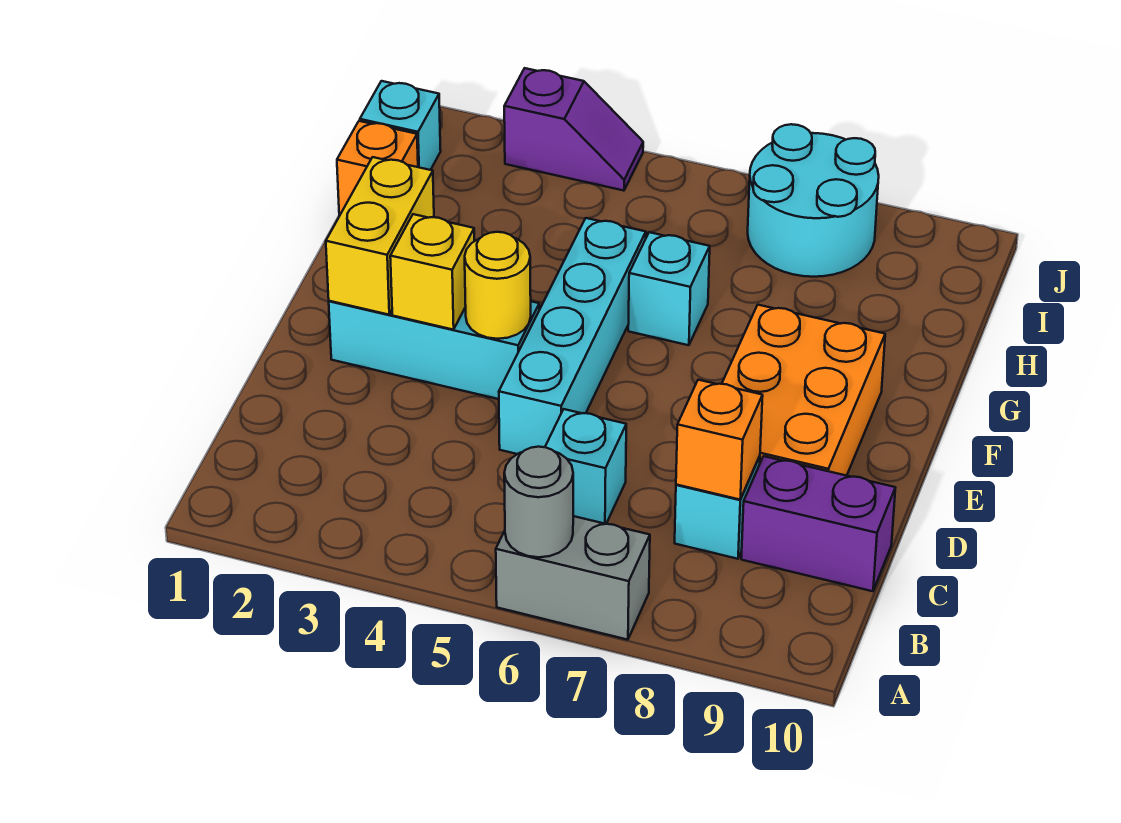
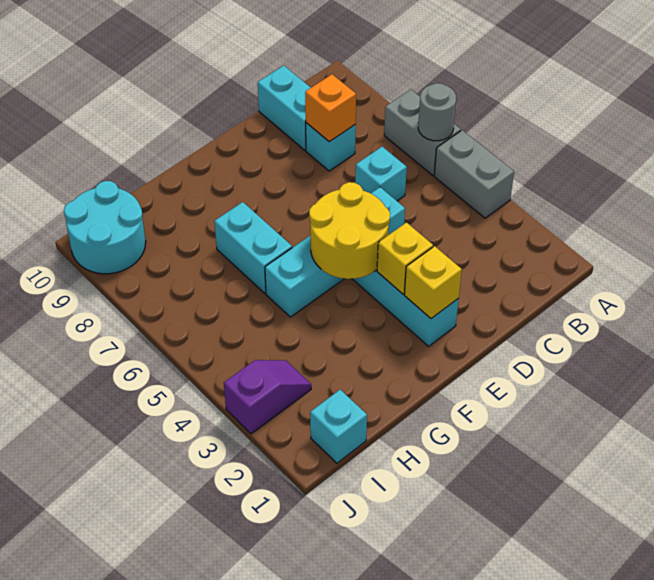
none -> grey 1x2 brick [434,130,514,218]
purple 1x2 brick [741,456,895,591] -> cyan 1x2 brick [258,66,311,150]
orange 2x3 brick [722,305,885,476] -> none
yellow 1x2 brick [326,157,434,315] -> yellow 1x1 brick [404,246,462,319]
yellow 1x1 round brick [465,232,531,339] -> yellow 2x2 round brick [309,182,390,279]
cyan 1x1 brick [628,232,710,345] -> cyan 1x2 brick [214,202,292,293]
orange 1x1 brick [337,121,418,216] -> none
cyan 2x2 round brick [748,124,879,277] -> cyan 2x2 round brick moved to [64,181,146,274]
purple 1x2 slope [504,68,643,191] -> purple 1x2 slope turned to [224,360,311,434]

